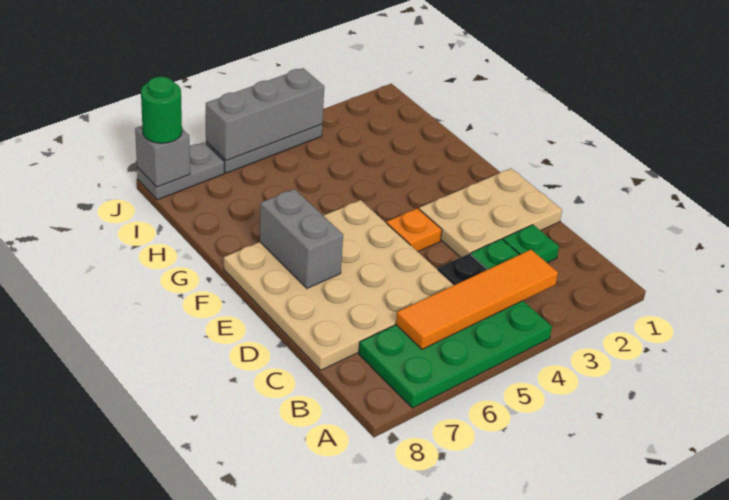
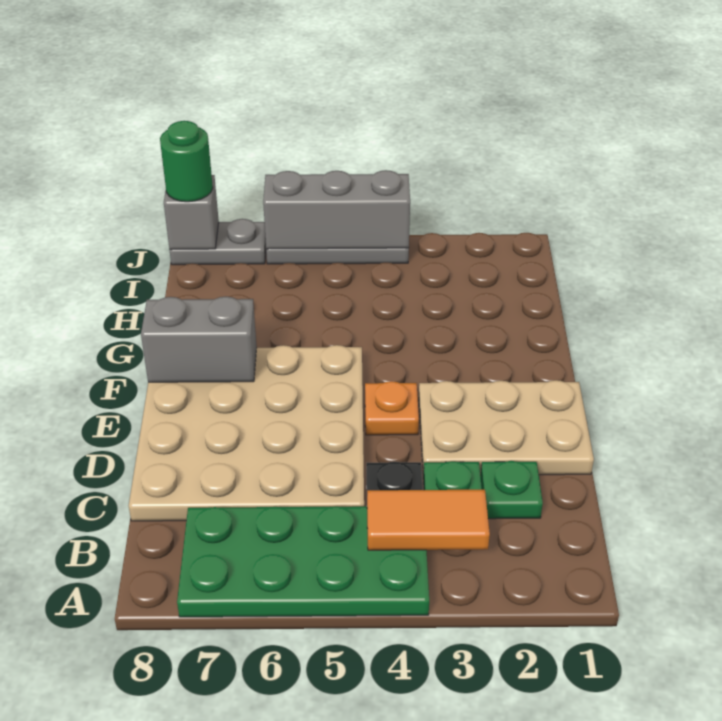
orange 1x4 tile [396,250,558,349] -> orange 1x2 tile [367,490,490,550]
grey 1x2 brick [260,189,343,288] -> grey 1x2 brick turned to [141,297,257,382]

